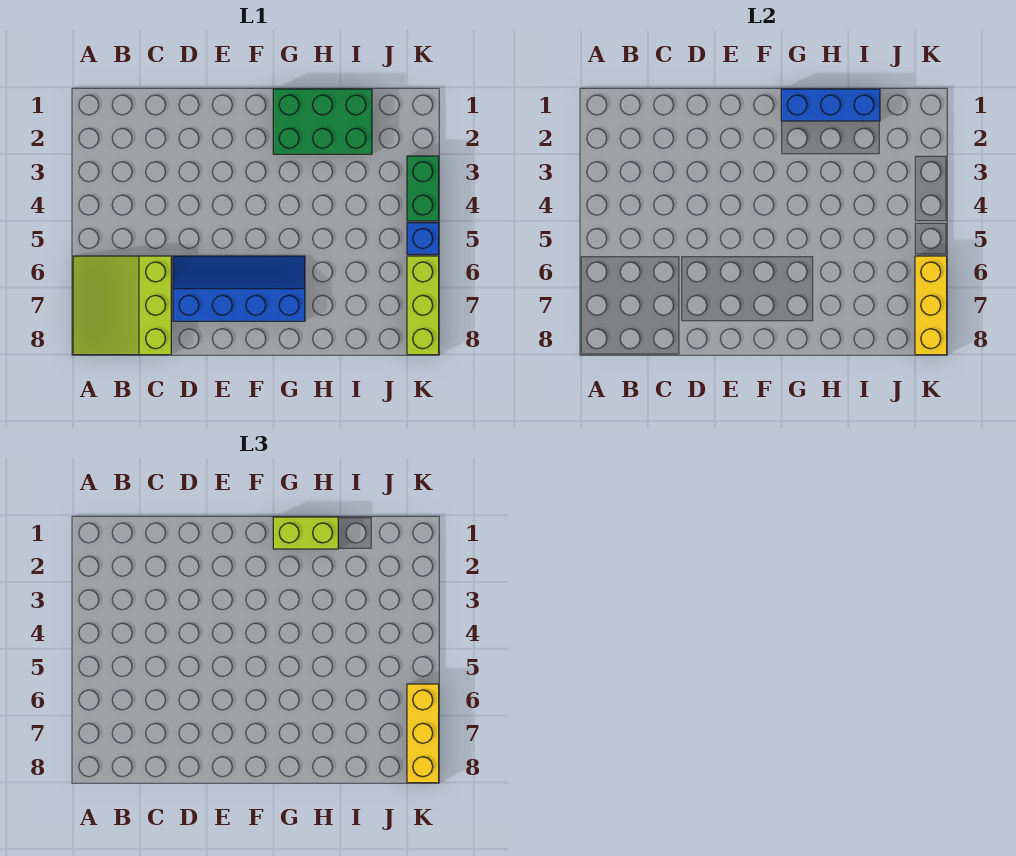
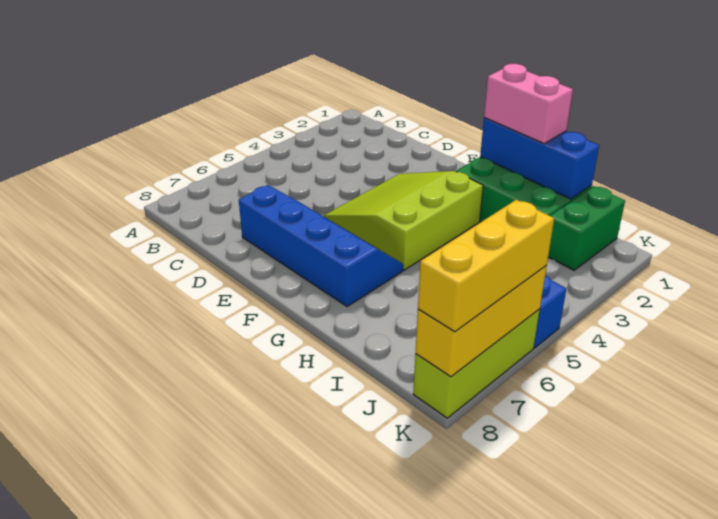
lime 3x3 slope [73,256,171,355] -> lime 3x3 slope moved to [324,171,483,270]
lime 1x2 brick [273,517,338,549] -> pink 1x2 brick [484,64,573,144]
green 1x2 brick [407,156,439,221] -> green 1x2 brick moved to [548,186,625,270]

